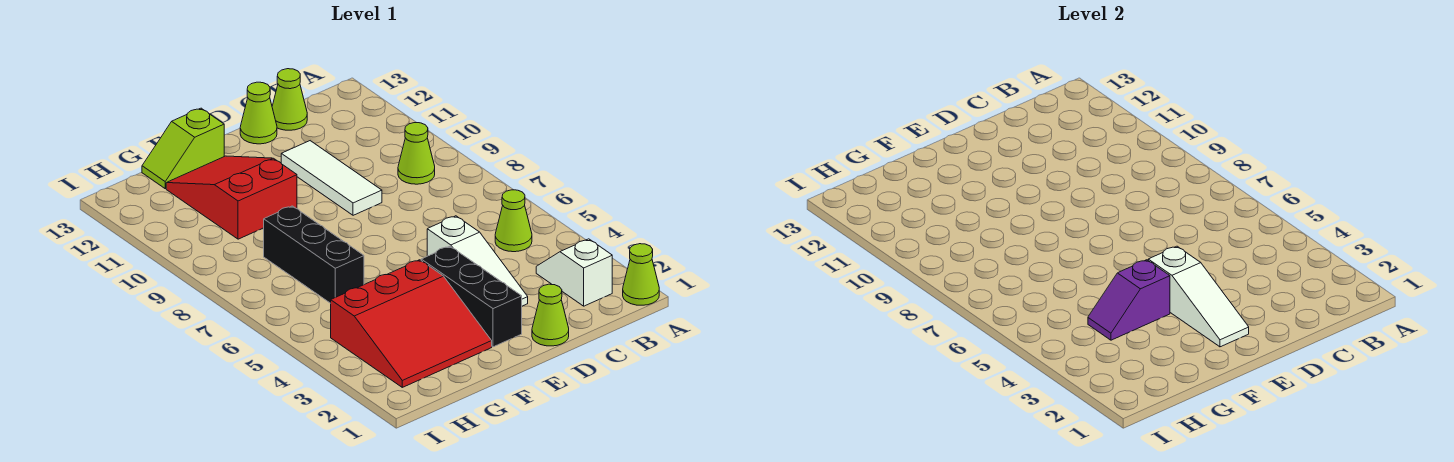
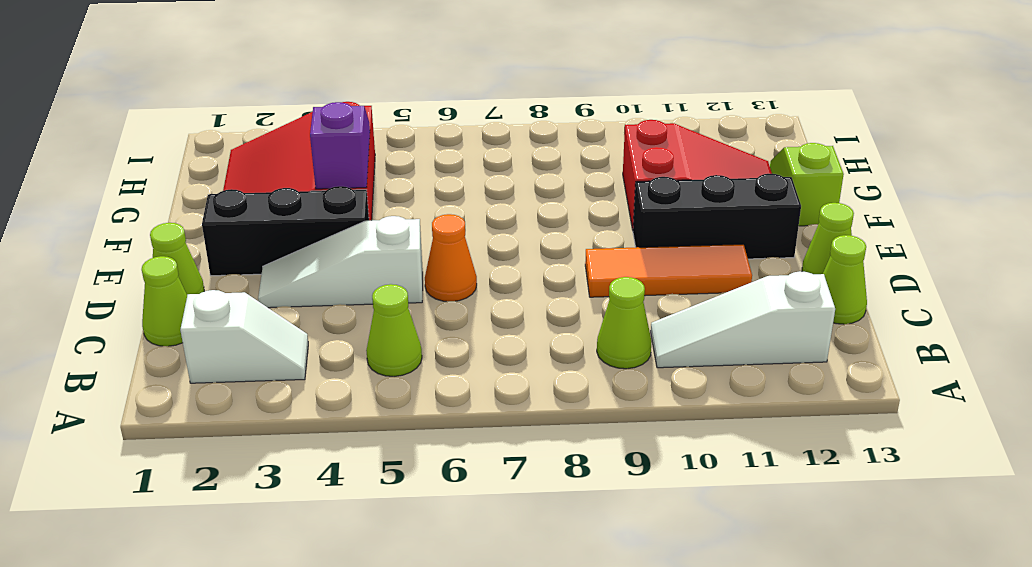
lime 1x1 cone [623,244,659,305] -> lime 1x1 cone moved to [142,256,187,346]
none -> orange 1x1 cone [425,214,477,301]
white 1x3 tile [281,141,382,215] -> orange 1x3 tile [585,244,752,297]
white 1x3 slope [1148,246,1249,347] -> white 1x3 slope moved to [651,271,835,368]
black 1x3 brick [264,206,364,303] -> black 1x3 brick moved to [633,174,801,259]

